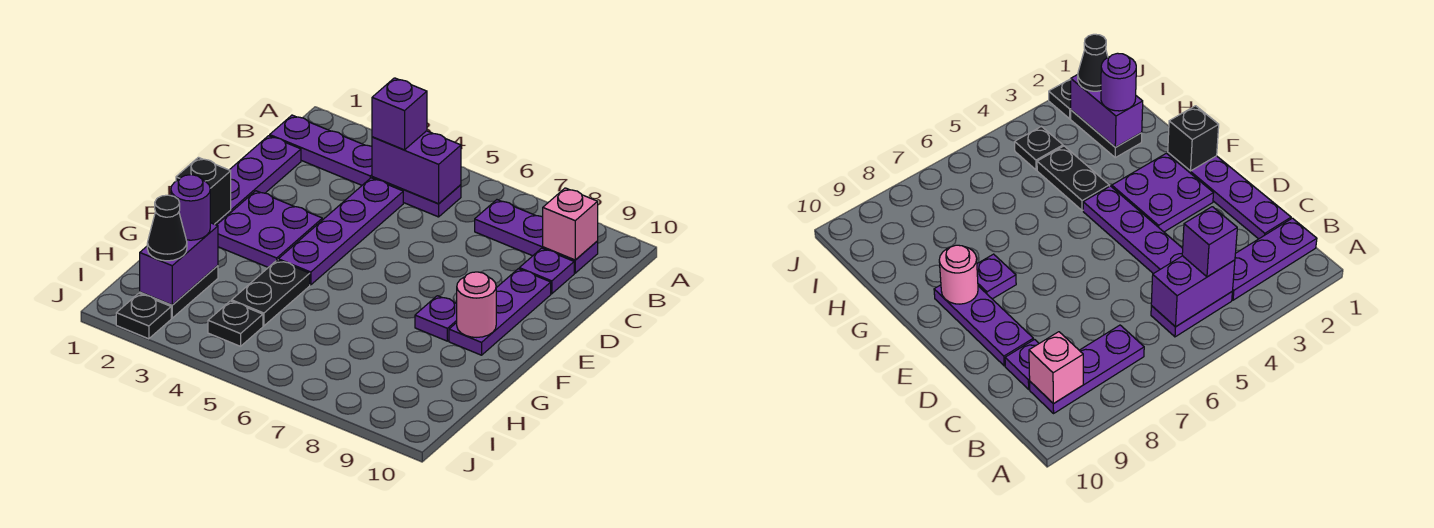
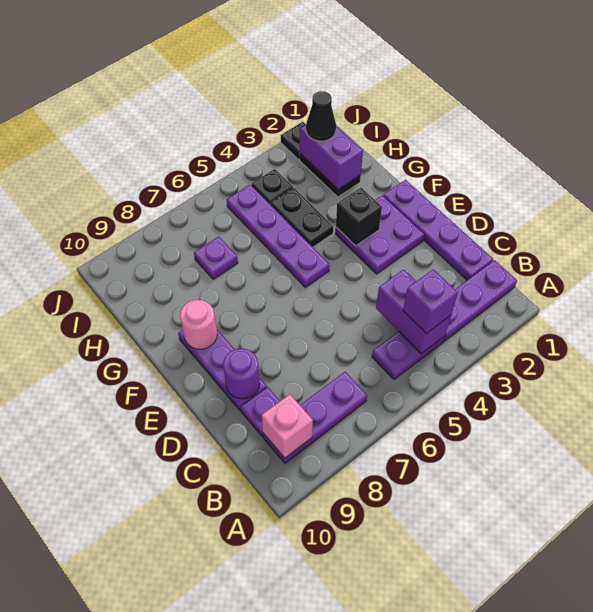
purple 1x2 brick [372,131,461,204] -> purple 1x2 brick turned to [376,269,451,354]
purple 1x4 plate [278,178,403,285] -> purple 1x4 plate moved to [227,185,330,287]
black 1x1 brick [176,157,231,224] -> black 1x1 brick moved to [336,188,382,246]
purple 1x1 plate [415,296,457,341] -> purple 1x1 plate moved to [194,237,238,280]
purple 1x1 round brick [171,175,210,240] -> purple 1x1 round brick moved to [223,349,260,399]

